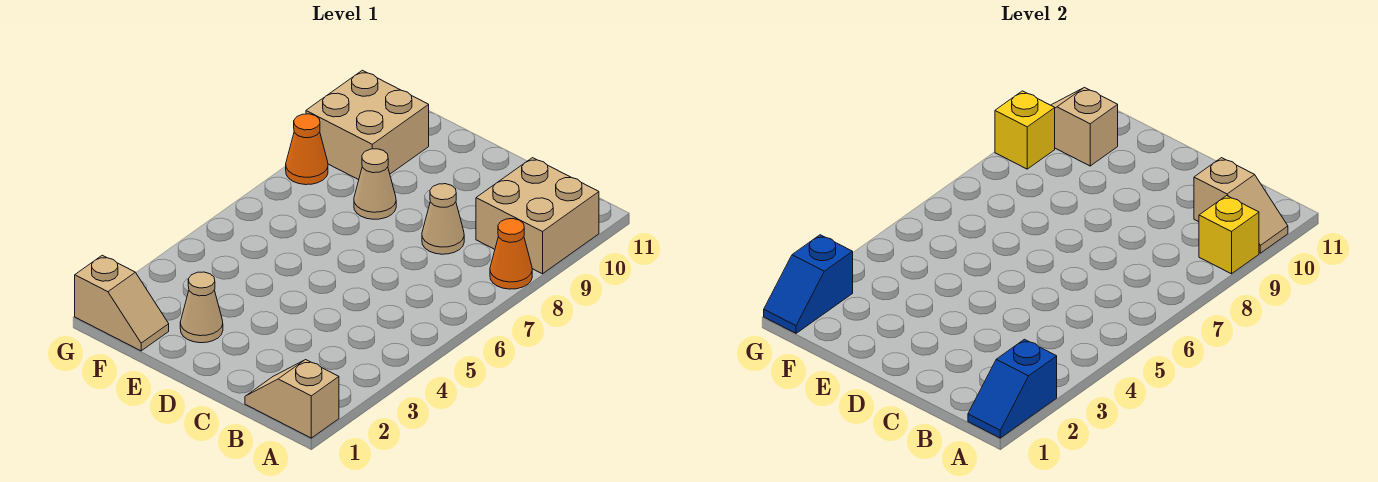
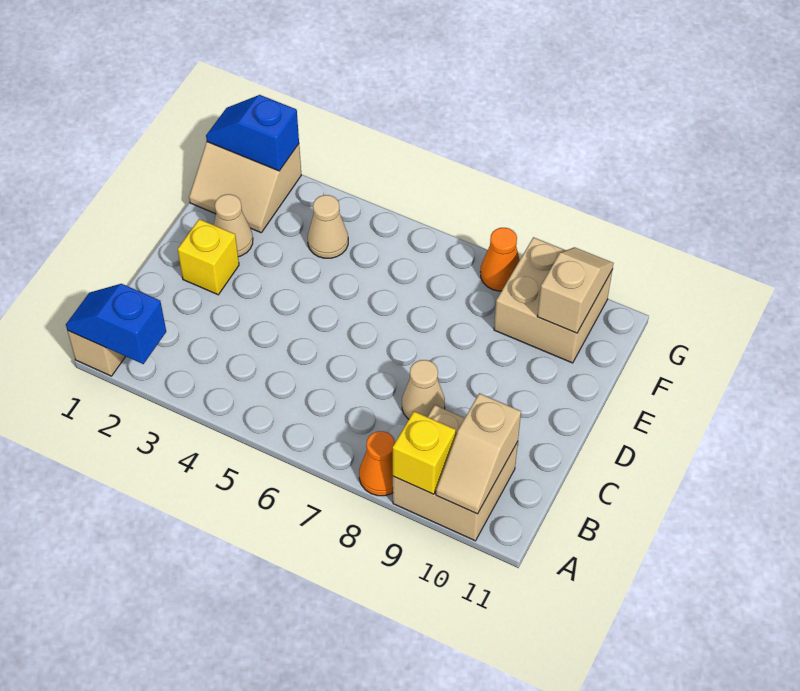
tan 1x1 cone [354,149,396,219] -> tan 1x1 cone moved to [308,195,348,258]
tan 1x2 slope [75,255,169,351] -> tan 2x2 slope [189,142,301,233]
yellow 1x1 brick [995,91,1055,169] -> yellow 1x1 brick moved to [178,219,239,295]

